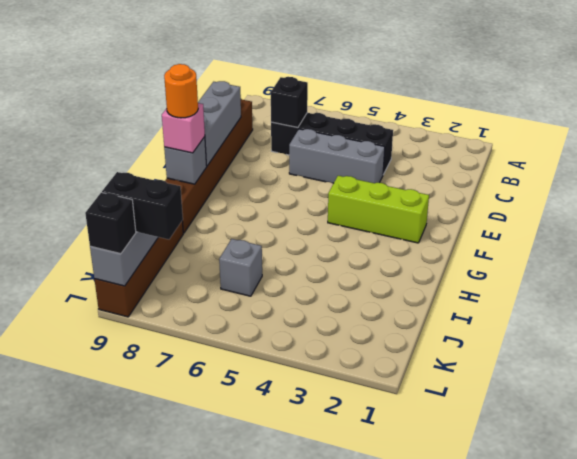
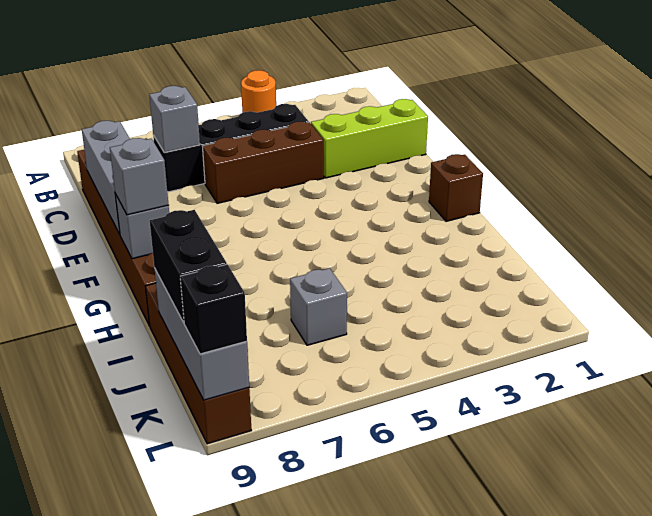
black 1x1 brick [271,77,308,128] -> grey 1x1 brick [149,86,200,152]
grey 1x3 brick [289,129,385,183] -> brown 1x3 brick [202,122,324,203]
lime 1x3 brick [328,176,429,243] -> lime 1x3 brick moved to [311,99,428,178]
none -> brown 1x1 brick [429,154,483,221]
pink 1x1 brick [162,103,205,153] -> grey 1x1 brick [110,138,169,215]
orange 1x1 round brick [164,64,198,118] -> orange 1x1 round brick moved to [241,70,276,113]
black 1x2 brick [102,172,183,239] -> black 1x2 brick turned to [150,210,227,323]

